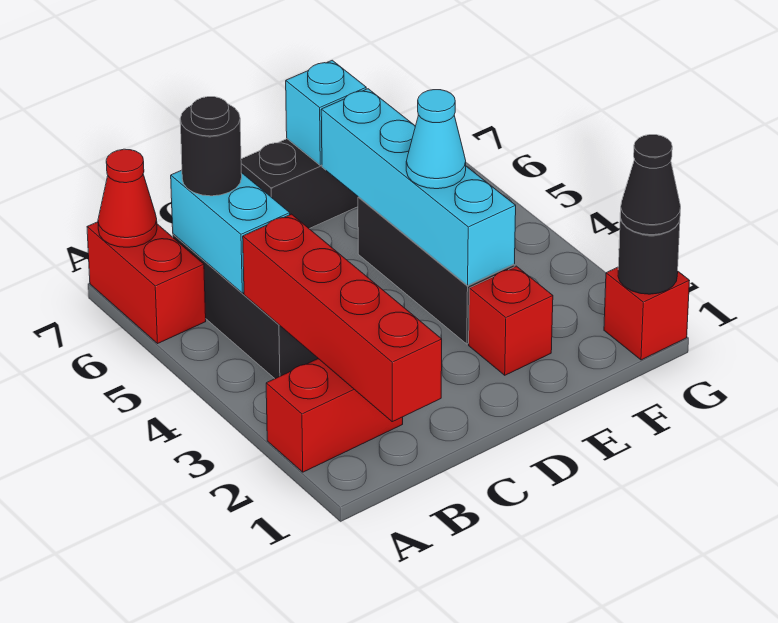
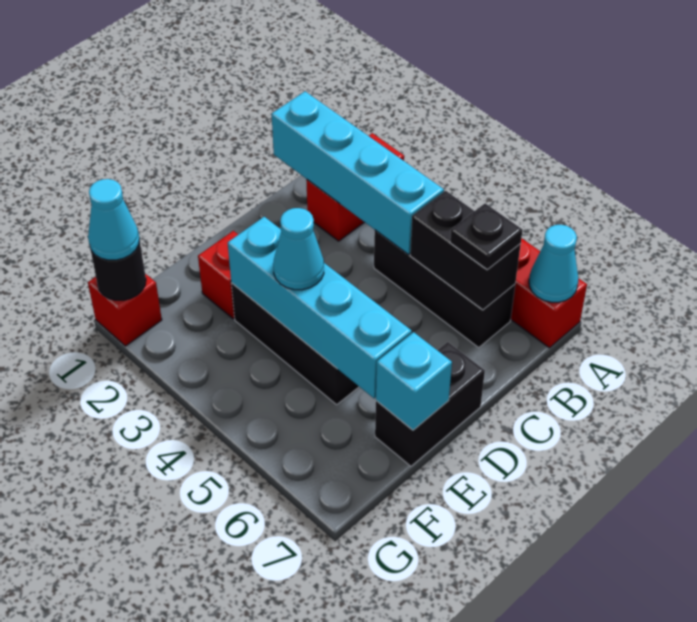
red 1x1 cone [98,149,157,247] -> cyan 1x1 cone [529,225,578,302]
red 1x4 brick [243,214,442,422] -> cyan 1x4 brick [272,92,444,255]
cyan 1x2 brick [171,170,290,293] -> black 1x2 brick [410,191,521,310]
black 1x1 round brick [180,97,242,196] -> black 1x1 plate [450,203,522,270]
black 1x1 cone [620,135,681,235] -> cyan 1x1 cone [88,179,139,260]

